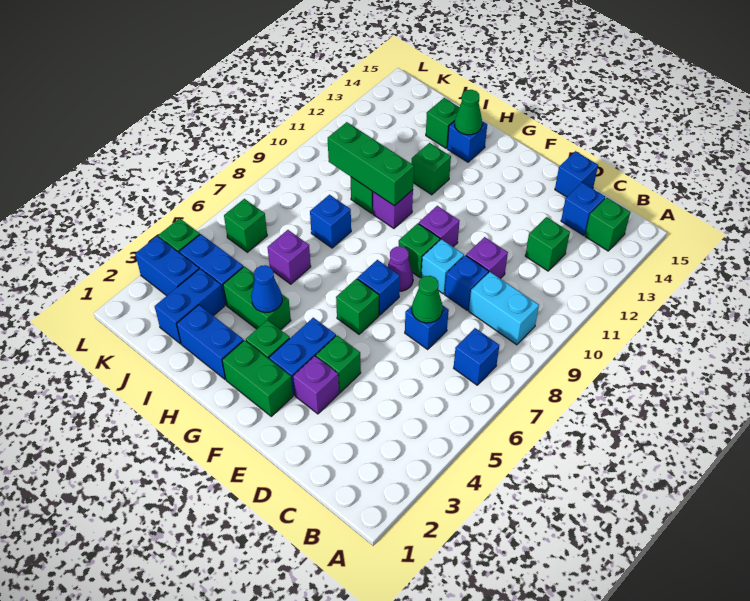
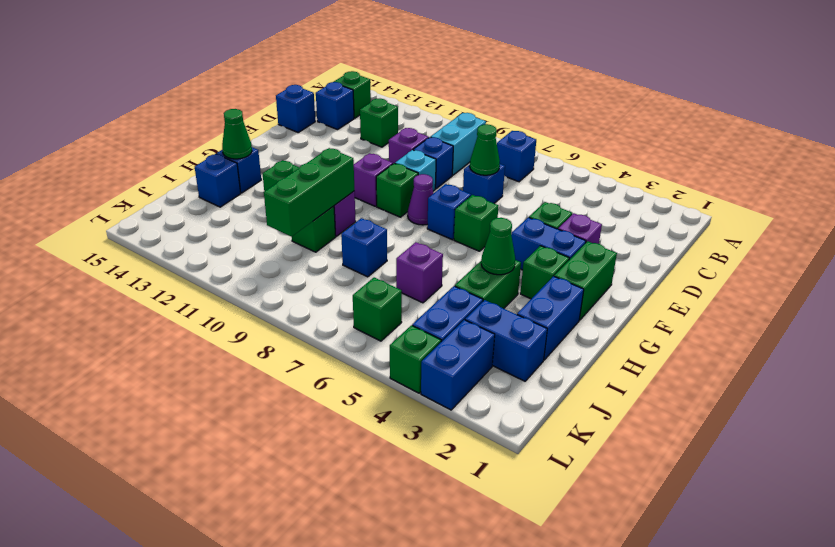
blue 1x1 cone [251,265,282,312] -> green 1x1 cone [481,218,515,275]
green 1x1 brick [426,98,459,148] -> blue 1x1 brick [195,154,241,207]

